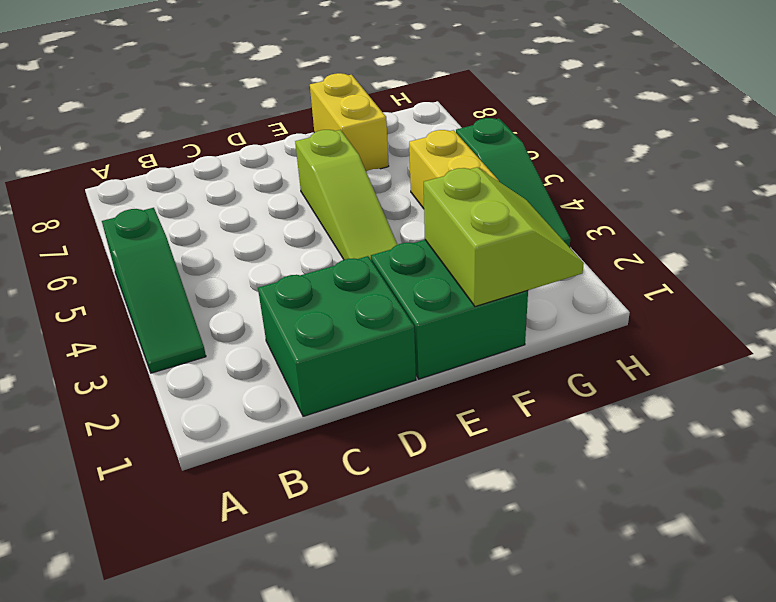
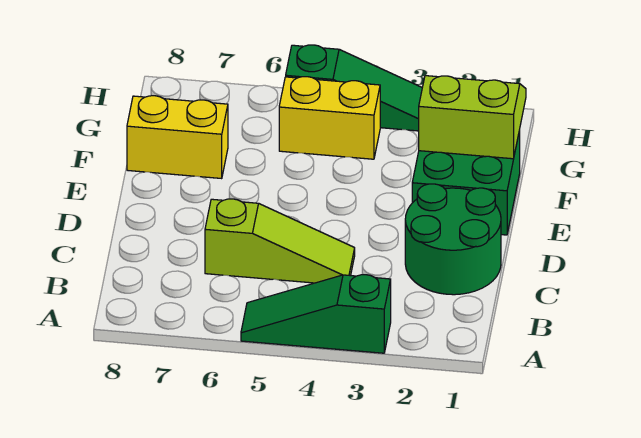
green 1x3 slope [102,208,206,373] -> green 1x3 slope turned to [241,275,391,353]
green 2x2 brick [258,256,416,416] -> green 2x2 round brick [405,184,501,295]
lime 1x3 slope [295,130,397,260] -> lime 1x3 slope moved to [205,199,355,283]

